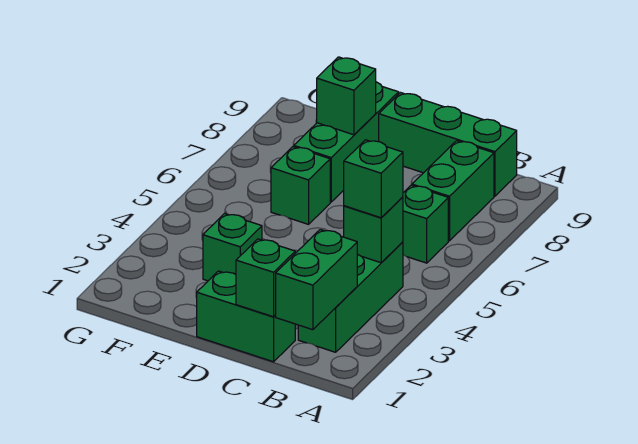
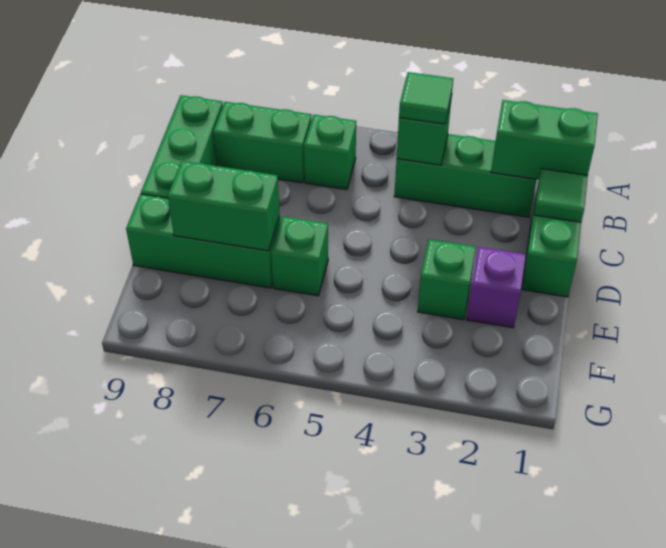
green 1x1 brick [344,140,403,218] -> green 1x1 tile [399,72,453,124]
green 1x1 brick [236,239,295,317] -> green 1x1 tile [534,169,588,222]
none -> purple 1x1 brick [467,247,526,328]
green 1x1 brick [317,57,376,135] -> green 1x2 brick [168,161,280,251]

